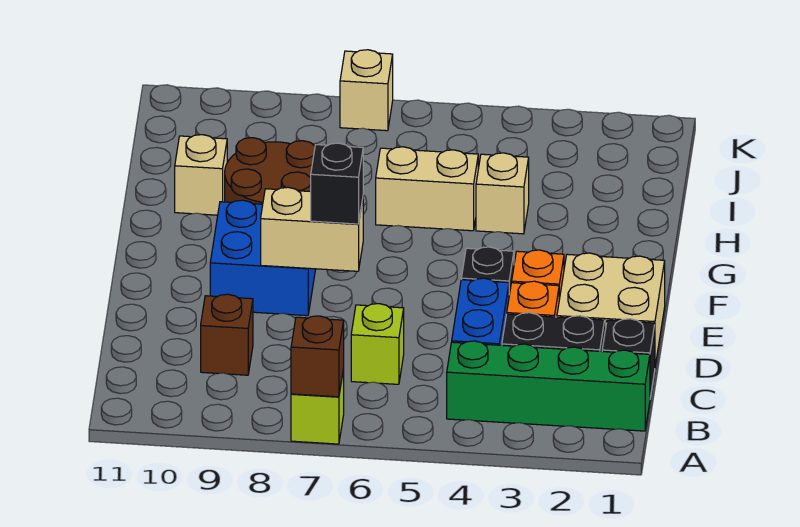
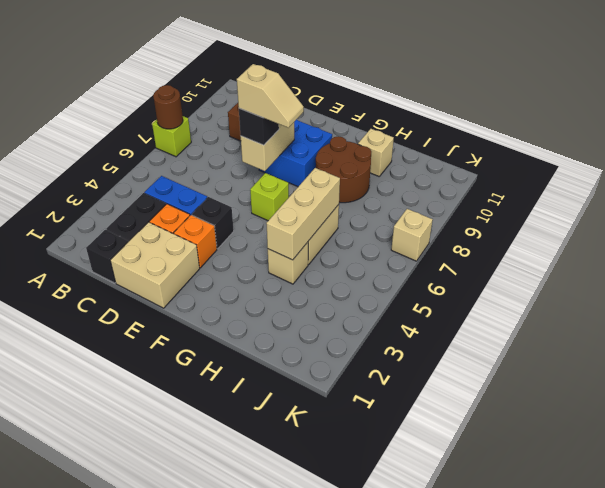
brown 1x1 brick [291,316,344,397] -> brown 1x1 round brick [153,85,183,129]
green 1x4 brick [447,341,650,431] -> none
lime 1x1 brick [351,304,404,384] -> lime 1x1 brick moved to [250,173,289,221]
none -> tan 1x2 slope [237,64,304,128]
none -> tan 1x3 brick [266,168,340,260]

